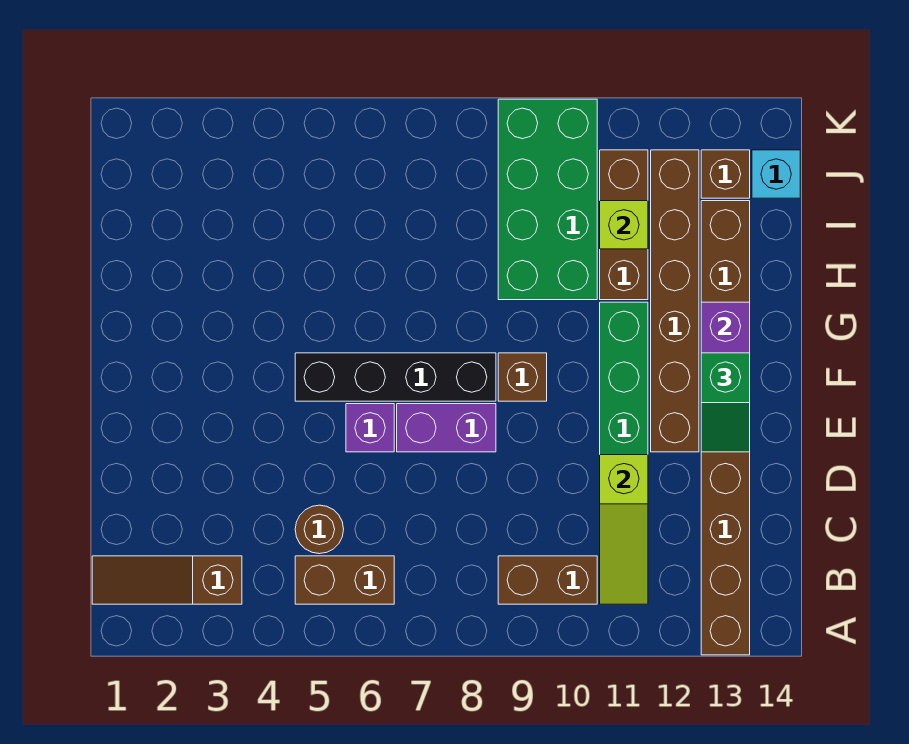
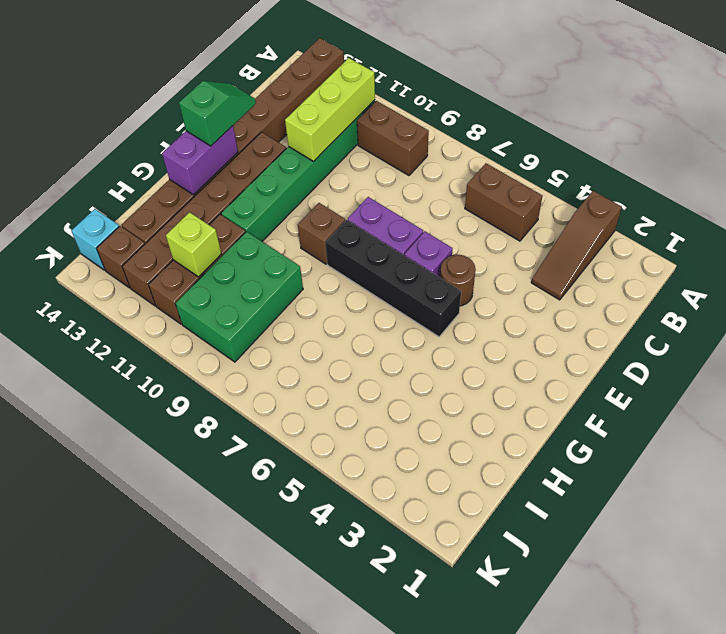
brown 1x3 slope [92,556,242,604] -> brown 1x3 slope turned to [531,191,622,300]
lime 1x3 slope [600,455,648,604] -> lime 1x3 brick [285,58,375,162]
brown 1x1 round brick [295,505,344,554] -> brown 1x1 round brick moved to [440,255,476,306]
green 2x4 brick [498,99,597,300] -> green 2x3 brick [175,231,303,362]

